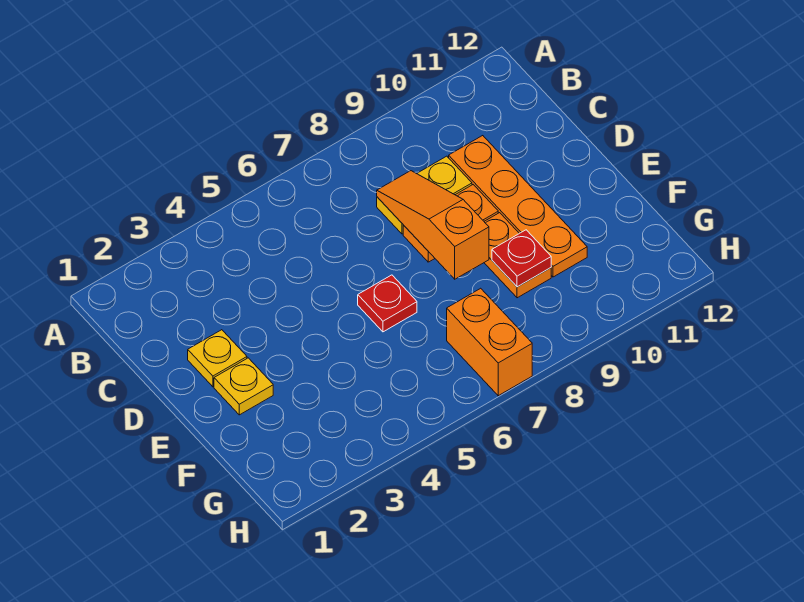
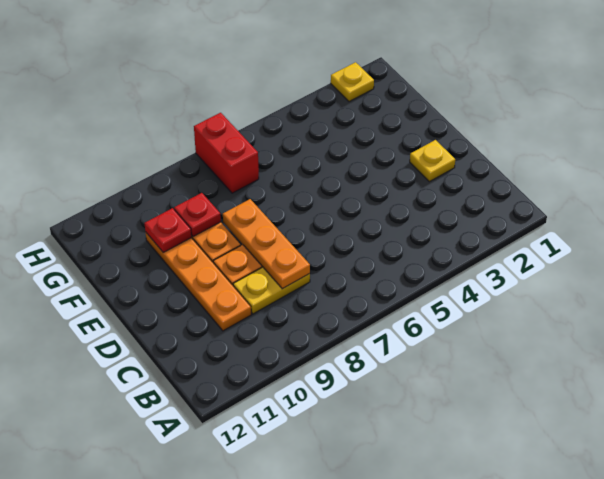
orange 1x3 slope [377,171,489,279] -> orange 1x3 plate [223,199,310,289]
yellow 1x1 plate [214,358,273,415] -> yellow 1x1 plate moved to [331,62,374,102]
red 1x1 plate [358,275,417,332] -> red 1x1 plate moved to [145,208,192,253]
orange 1x2 brick [447,288,532,396] -> red 1x2 brick [194,113,259,193]

